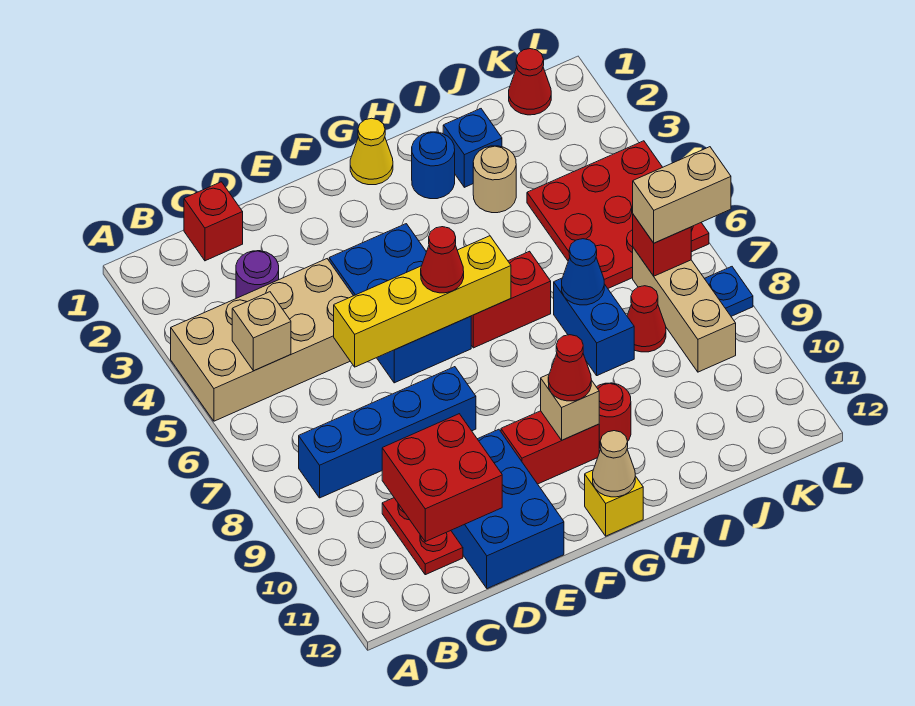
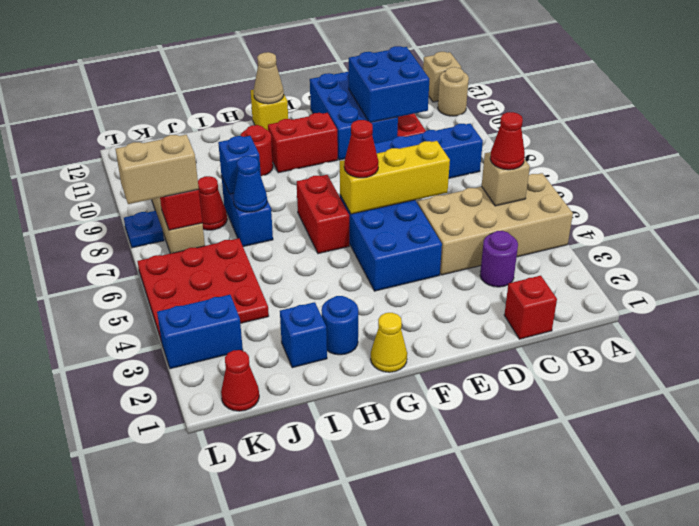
red 2x2 brick [382,414,502,541] -> blue 2x2 brick [348,46,429,122]
yellow 1x4 brick [334,236,511,367] -> yellow 1x3 brick [340,141,450,214]
red 1x2 brick [471,251,551,348] -> red 1x2 brick turned to [297,175,349,254]
tan 1x1 brick [541,374,599,440] -> tan 1x1 brick moved to [423,52,461,102]
red 1x1 cone [548,335,591,401] -> red 1x1 cone moved to [490,112,525,170]
tan 1x1 round brick [473,146,516,213] -> tan 1x1 round brick moved to [438,67,469,116]
none -> blue 1x1 brick [218,136,261,194]
none -> blue 1x2 brick [157,295,243,369]

